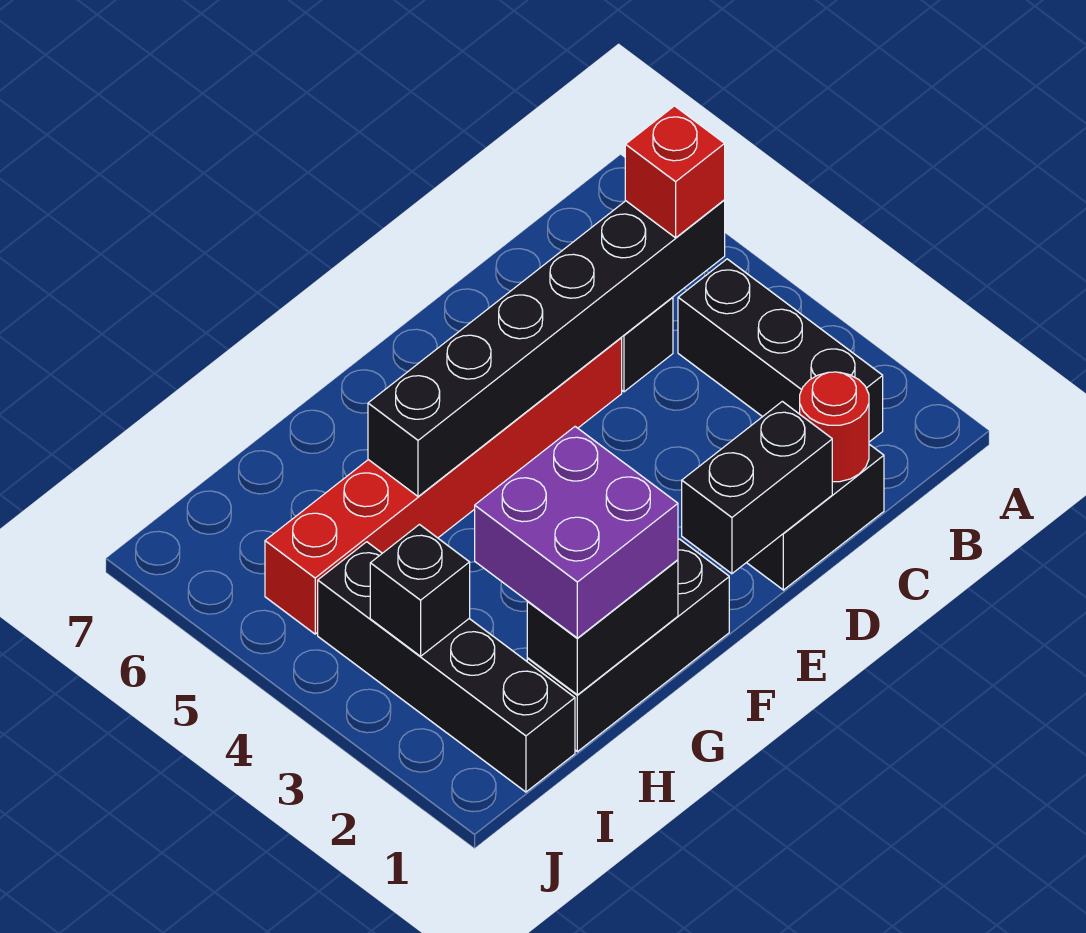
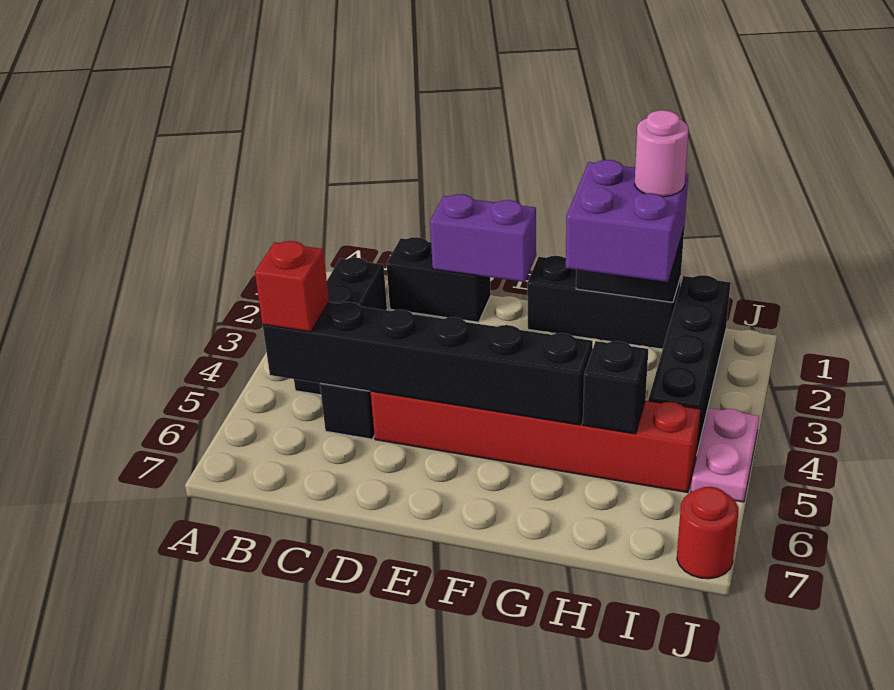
red 1x1 round brick [800,372,869,482] -> red 1x1 round brick moved to [677,487,738,579]
black 1x2 brick [682,401,832,574] -> purple 1x2 brick [430,194,536,282]
none -> pink 1x1 round brick [635,110,688,197]
black 1x1 brick [370,525,470,656] -> black 1x1 brick moved to [583,341,648,434]
none -> pink 1x2 plate [691,408,759,502]

